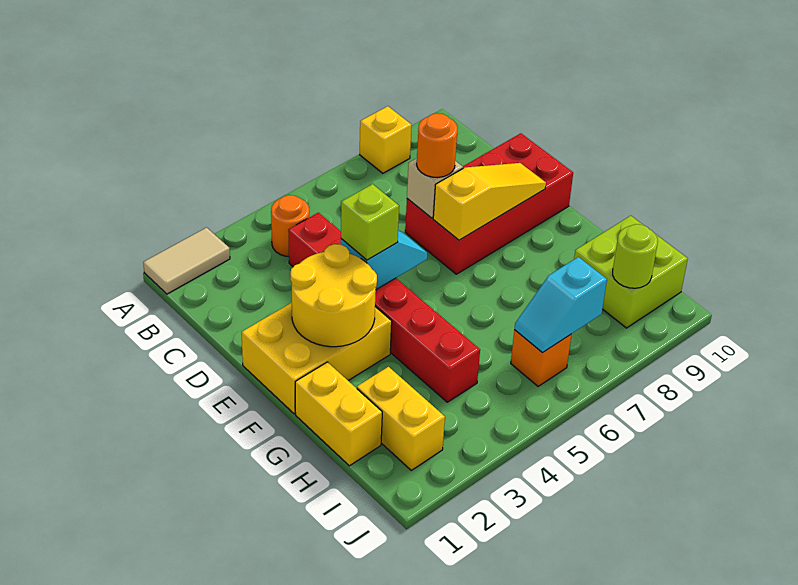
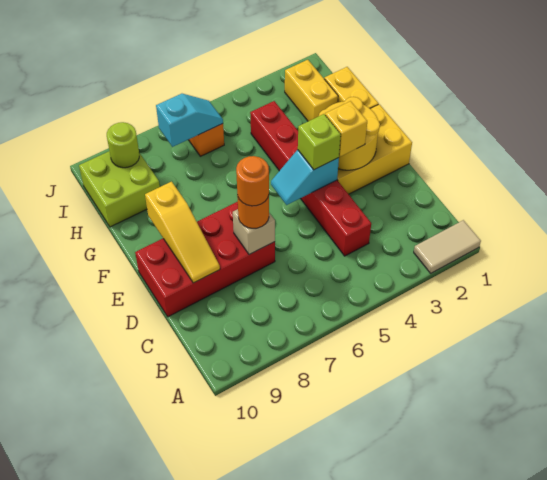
yellow 1x1 brick [360,106,412,173] -> yellow 1x1 brick moved to [325,101,367,156]
orange 1x1 round brick [271,195,309,257] -> orange 1x1 round brick moved to [236,156,269,206]
yellow 1x3 slope [433,163,546,240] -> yellow 1x3 slope turned to [145,182,220,283]

